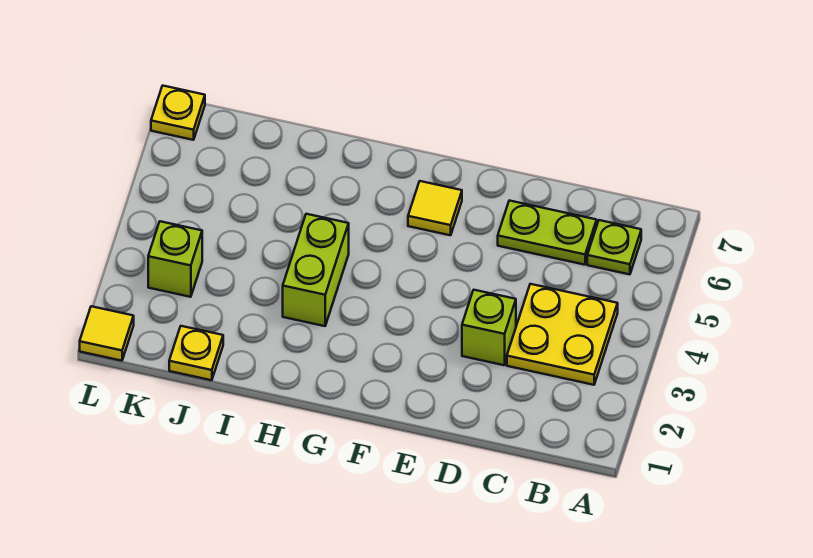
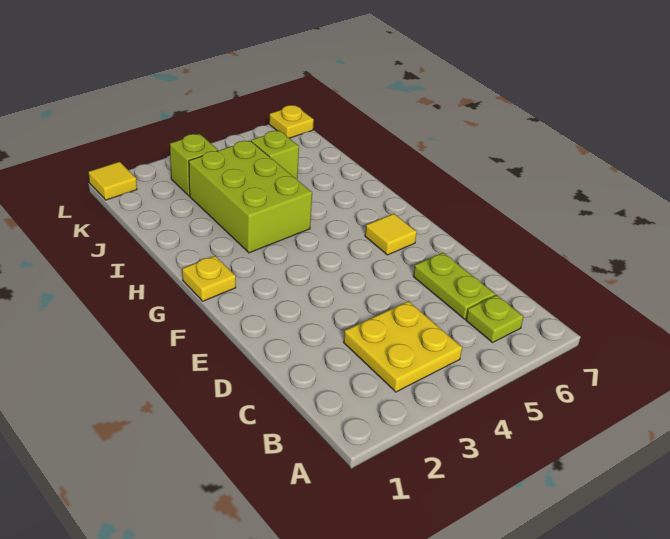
lime 1x1 brick [462,290,516,365] -> lime 1x1 brick moved to [251,131,299,179]
lime 1x2 brick [283,214,349,326] -> lime 2x3 brick [189,140,312,253]
yellow 1x1 plate [169,326,223,380] -> yellow 1x1 plate moved to [182,256,236,301]

